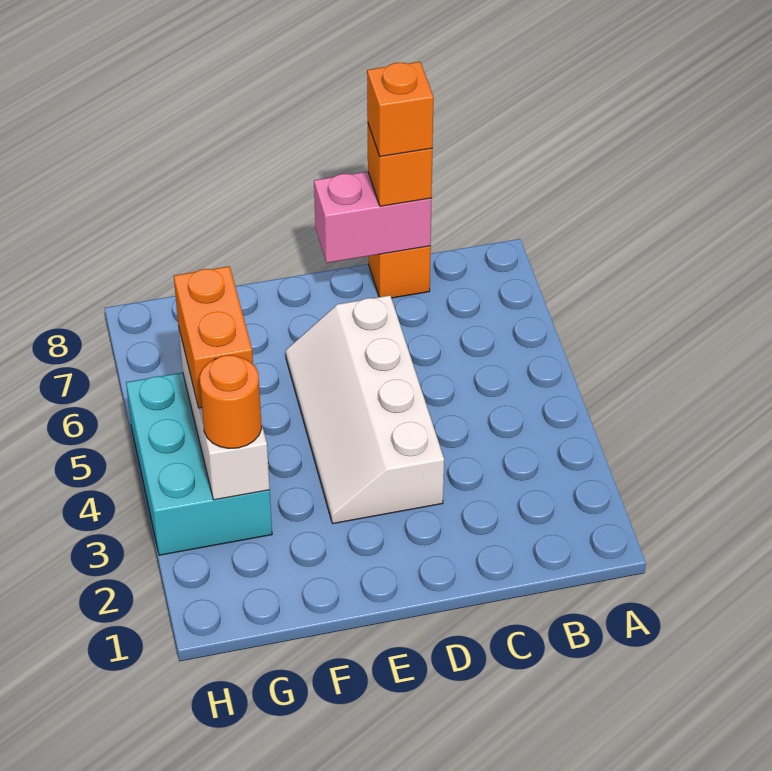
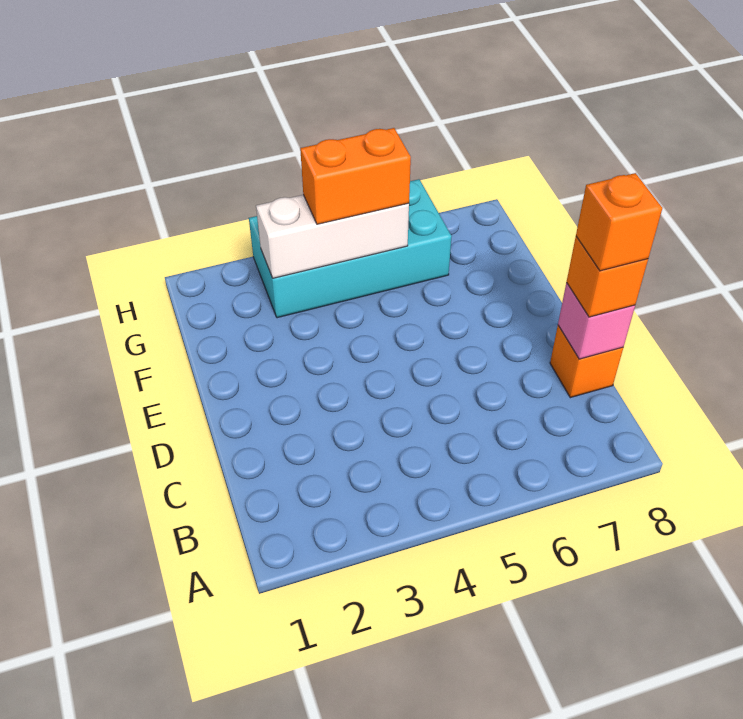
pink 1x2 brick [314,172,432,263] -> pink 1x1 brick [558,283,635,359]
white 2x4 slope [286,295,444,524] -> none
cyan 2x3 brick [126,373,272,555] -> cyan 2x4 brick [249,179,452,318]
orange 1x1 round brick [200,355,262,449] -> none

